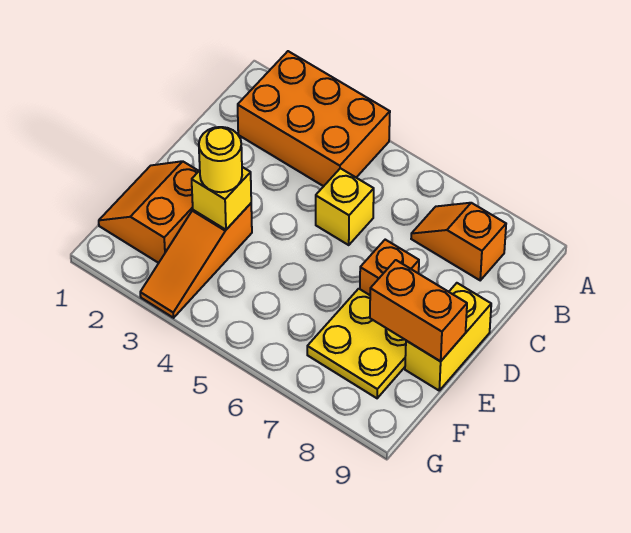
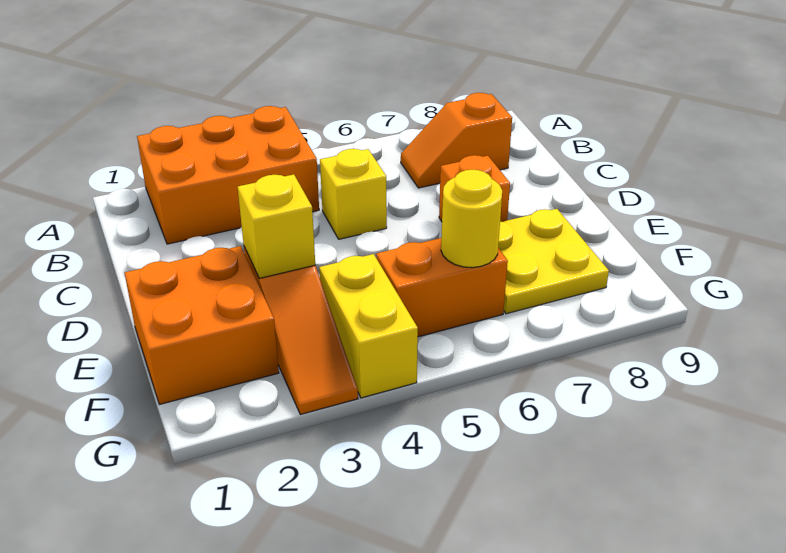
yellow 1x2 brick [405,283,491,390] -> yellow 1x2 brick moved to [319,254,418,398]
orange 2x2 slope [99,161,199,263] -> orange 2x2 brick [125,246,279,404]
yellow 1x1 round brick [199,127,242,192] -> yellow 1x1 round brick moved to [441,170,502,268]
orange 1x2 brick [370,260,467,361] -> orange 1x2 brick moved to [376,238,508,337]

